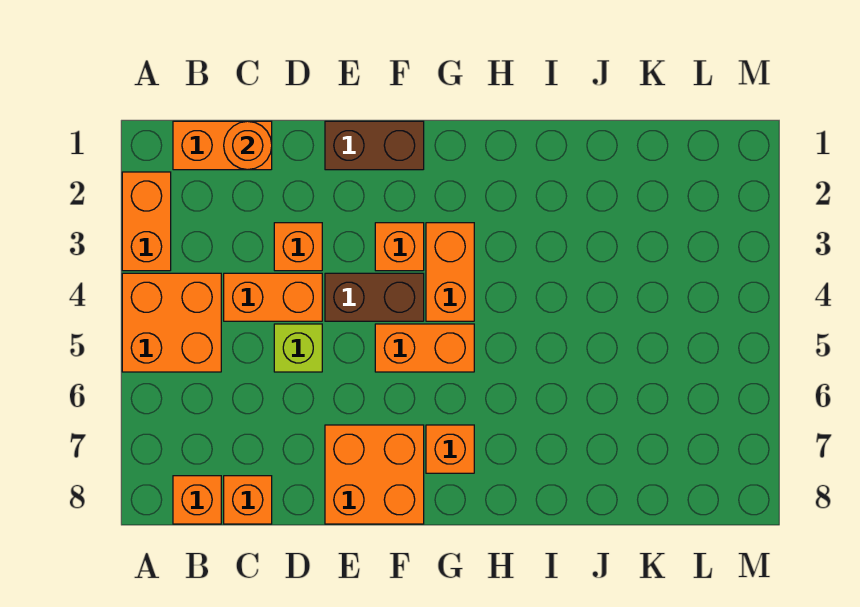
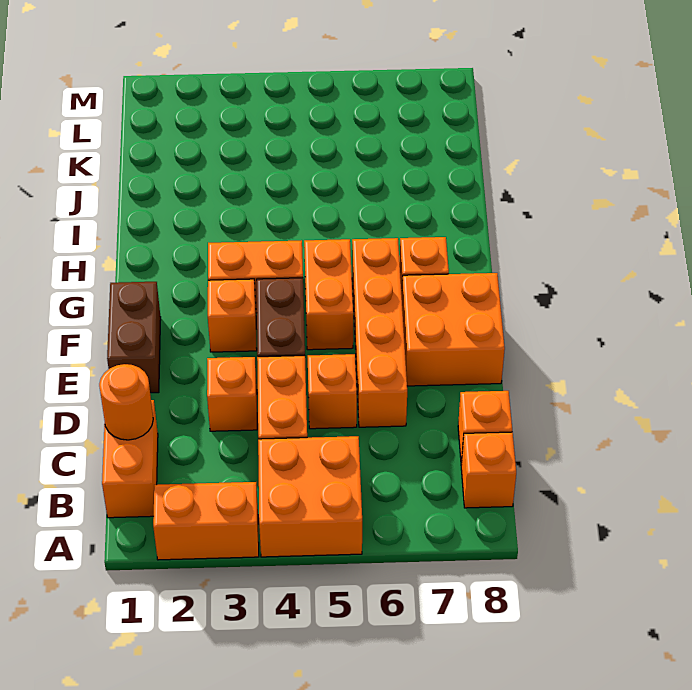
lime 1x1 brick [274,324,322,372] -> orange 1x1 brick [308,354,357,429]
none -> orange 1x4 brick [352,238,407,427]

